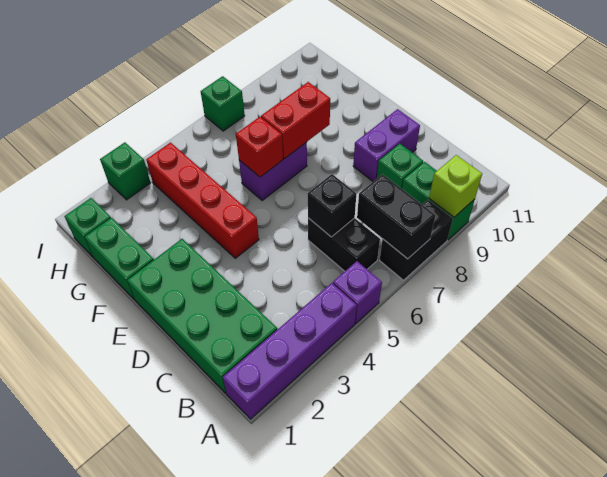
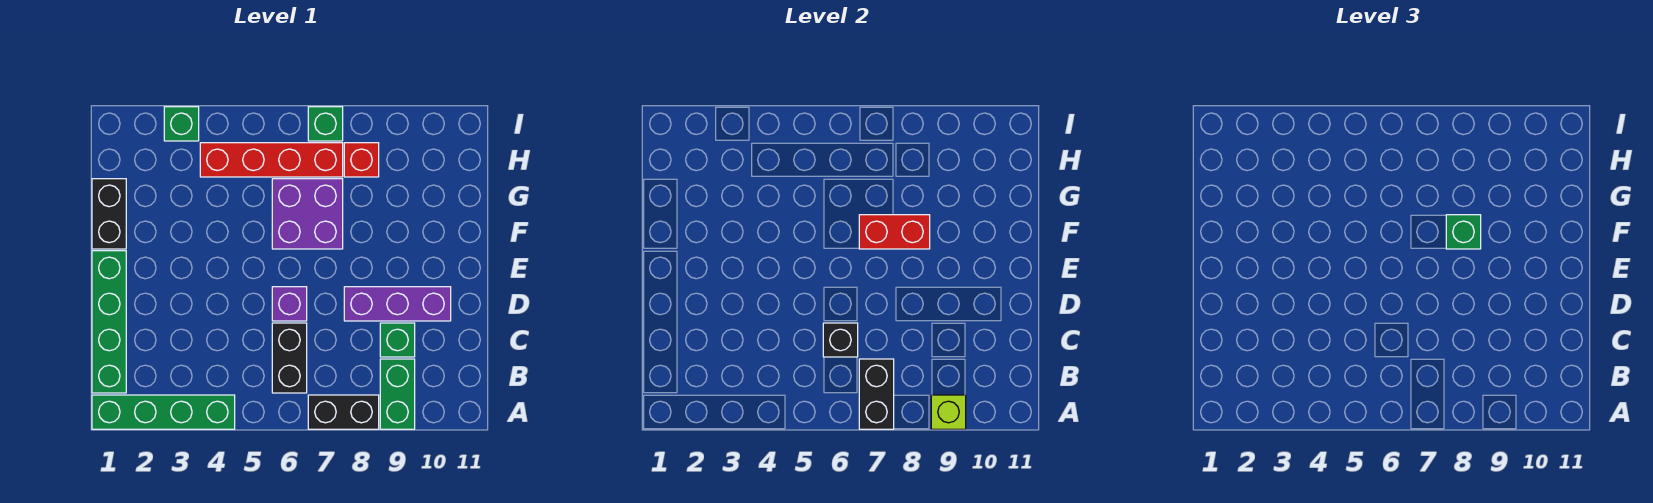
purple 1x4 brick [223,283,357,419] -> green 1x4 brick [92,395,235,429]
purple 1x1 brick [333,261,382,323] -> purple 1x1 brick moved to [272,287,307,321]
green 2x4 brick [127,239,277,393] -> green 1x4 brick [92,251,126,393]
purple 1x2 brick [353,109,420,181] -> purple 1x3 brick [344,287,451,321]
red 1x4 brick [146,143,259,258] -> red 1x4 brick turned to [200,143,343,177]
green 1x2 brick [85,218,154,300] -> black 1x2 brick [92,179,126,249]
purple 1x2 brick [239,142,307,201] -> purple 2x2 brick [272,179,343,249]
red 1x1 brick [236,117,283,177] -> red 1x1 brick moved to [344,143,379,177]
green 1x1 brick [65,198,111,257] -> green 1x1 brick moved to [1446,215,1481,249]

